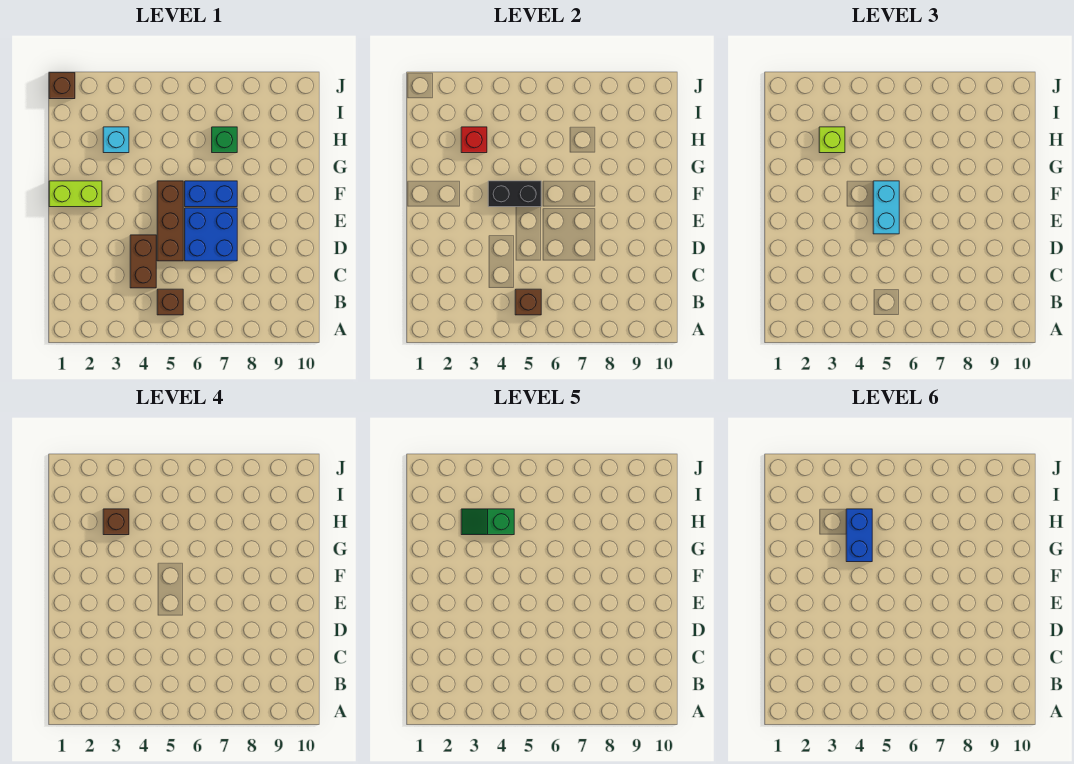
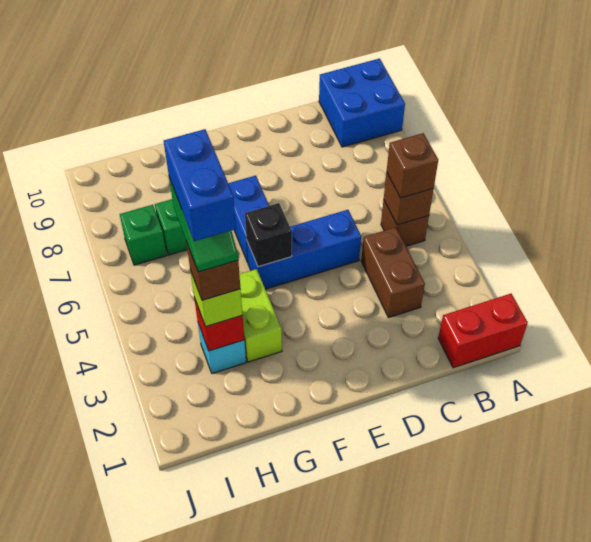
none -> red 1x2 brick [438,294,528,368]
brown 1x2 brick [130,235,156,288] -> brown 1x2 brick turned to [361,227,425,318]
brown 1x3 brick [157,181,183,261] -> blue 1x3 brick [247,210,361,289]
blue 2x2 brick [185,208,237,261] -> blue 2x2 brick moved to [319,58,405,147]
cyan 1x2 brick [873,181,899,234] -> none
lime 1x2 brick [49,181,102,207] -> lime 1x2 brick moved to [239,269,282,362]
black 1x2 brick [488,181,541,207] -> black 1x1 brick [245,203,292,267]
blue 1x2 brick [846,509,872,562] -> blue 1x2 brick turned to [164,129,236,241]
none -> green 1x1 brick [120,205,167,265]
brown 1x1 brick [49,73,75,99] -> brown 1x1 brick moved to [387,133,438,198]

